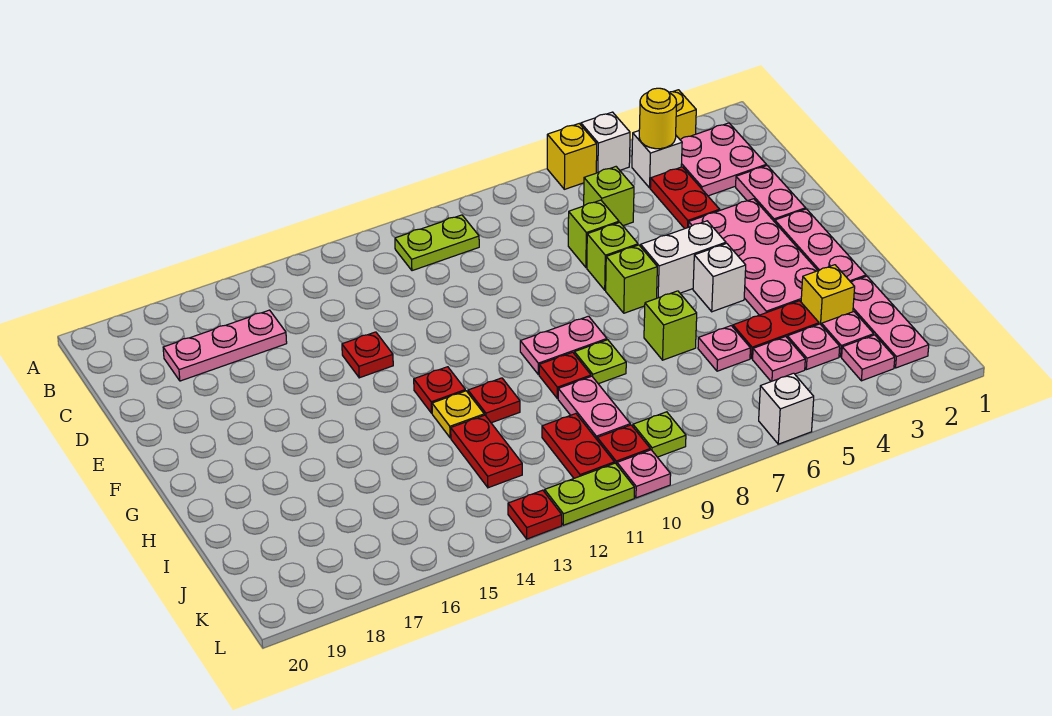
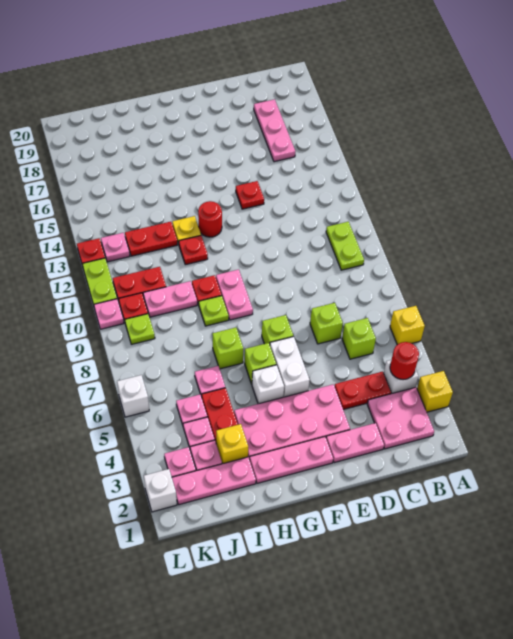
white 1x1 brick [581,112,630,173] -> white 1x1 brick moved to [144,469,177,512]
yellow 1x1 round brick [639,88,677,149] -> red 1x1 round brick [390,342,419,380]
lime 1x1 brick [587,222,638,290] -> lime 1x1 brick moved to [245,343,276,384]
red 1x1 plate [414,367,465,413] -> red 1x1 round brick [198,201,222,237]
none -> pink 1x1 plate [101,233,130,262]

